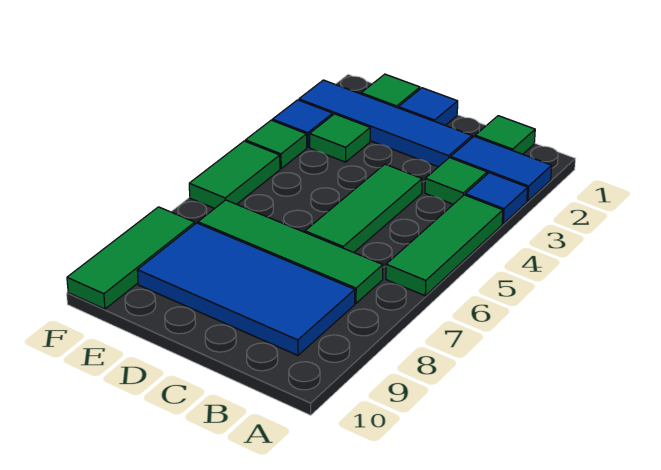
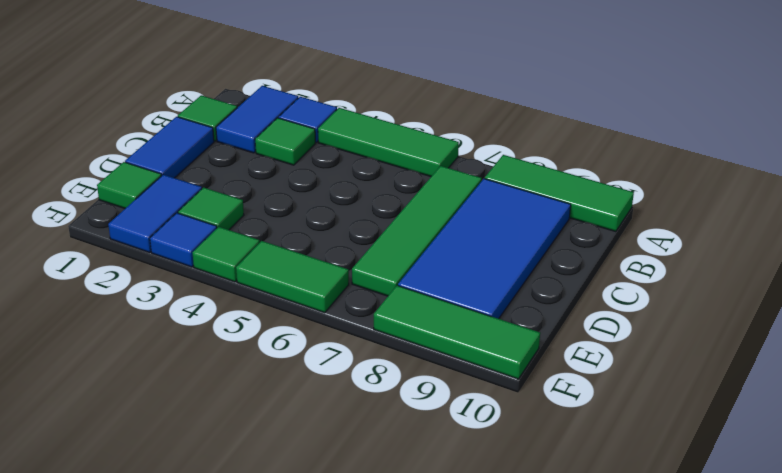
blue 1x4 tile [299,80,472,167] -> blue 1x2 tile [108,175,202,253]
green 1x3 tile [305,164,422,252] -> green 1x3 tile moved to [485,155,634,232]
blue 1x1 tile [398,88,458,125] -> blue 1x2 tile [125,117,214,178]

